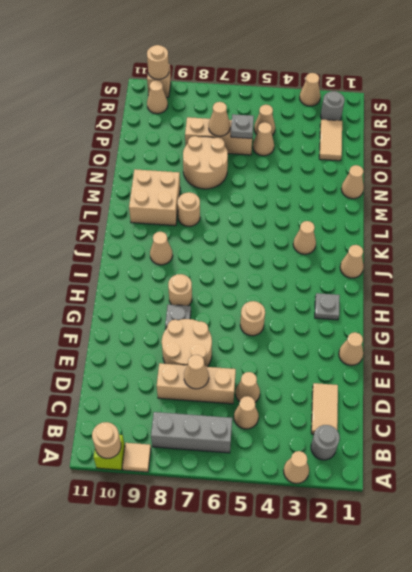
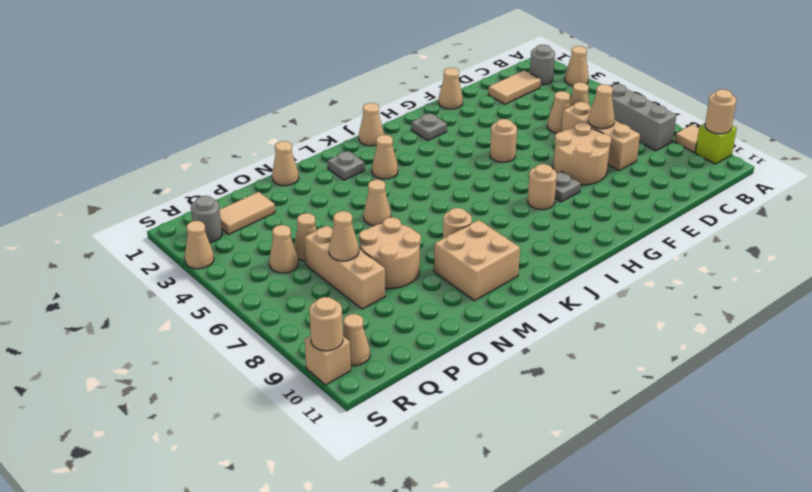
tan 1x1 cone [150,232,173,265] -> tan 1x1 cone moved to [363,180,391,226]
grey 1x1 plate [231,114,254,138] -> grey 1x1 plate moved to [328,151,365,180]

